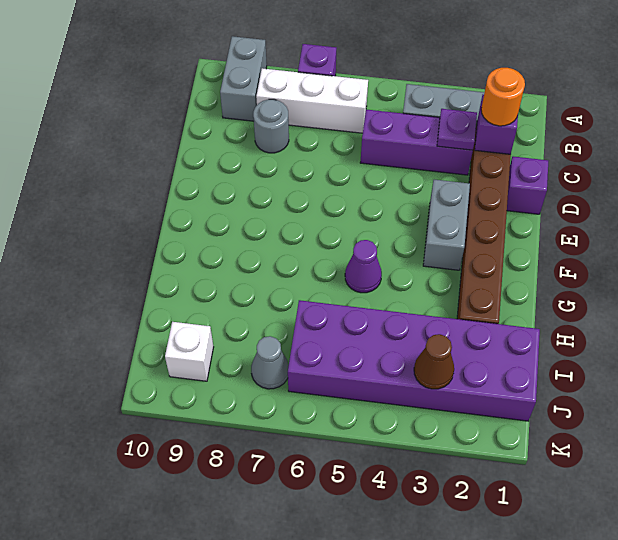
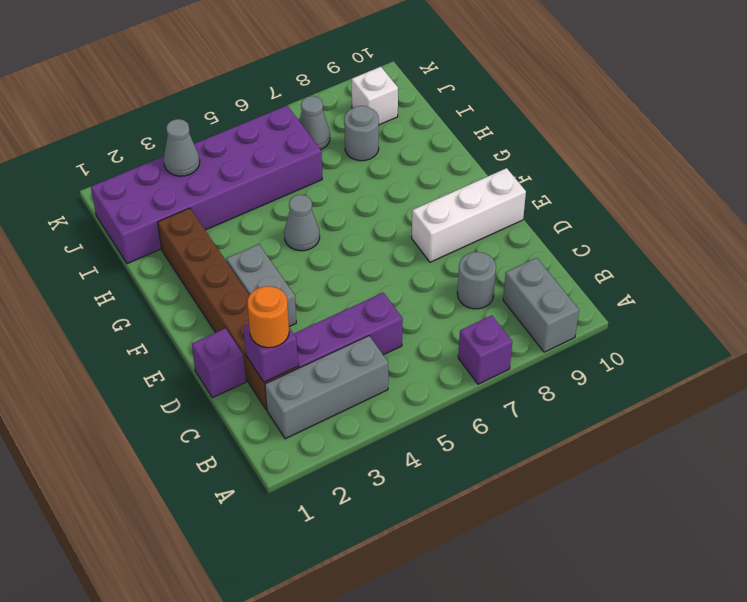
white 1x3 brick [256,68,368,133] -> white 1x3 brick moved to [412,168,526,262]
purple 1x1 plate [437,109,477,150] -> none
purple 1x1 cone [345,240,382,293] -> grey 1x1 cone [284,195,320,251]
none -> grey 1x1 round brick [344,106,379,161]
brown 1x1 cone [414,334,454,389] -> grey 1x1 cone [164,119,200,176]

